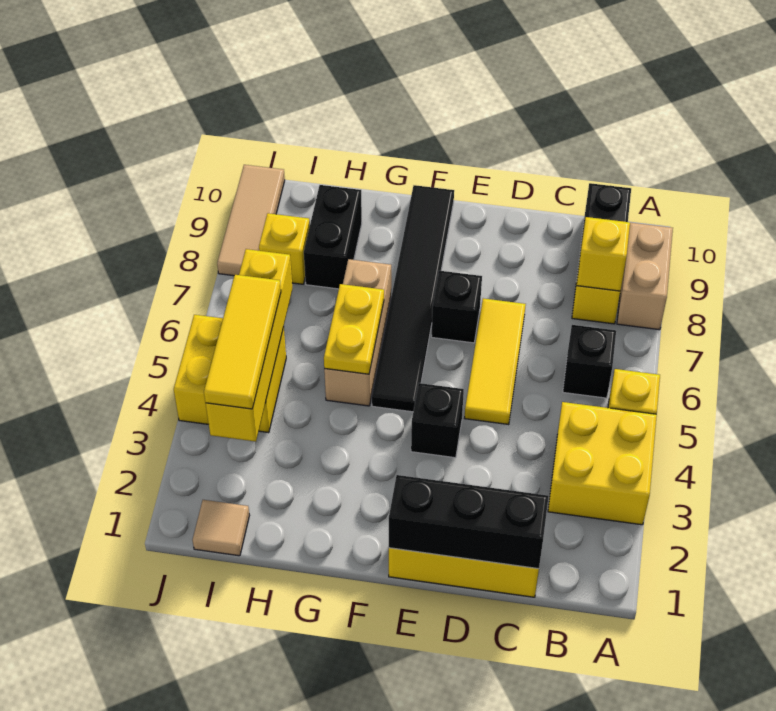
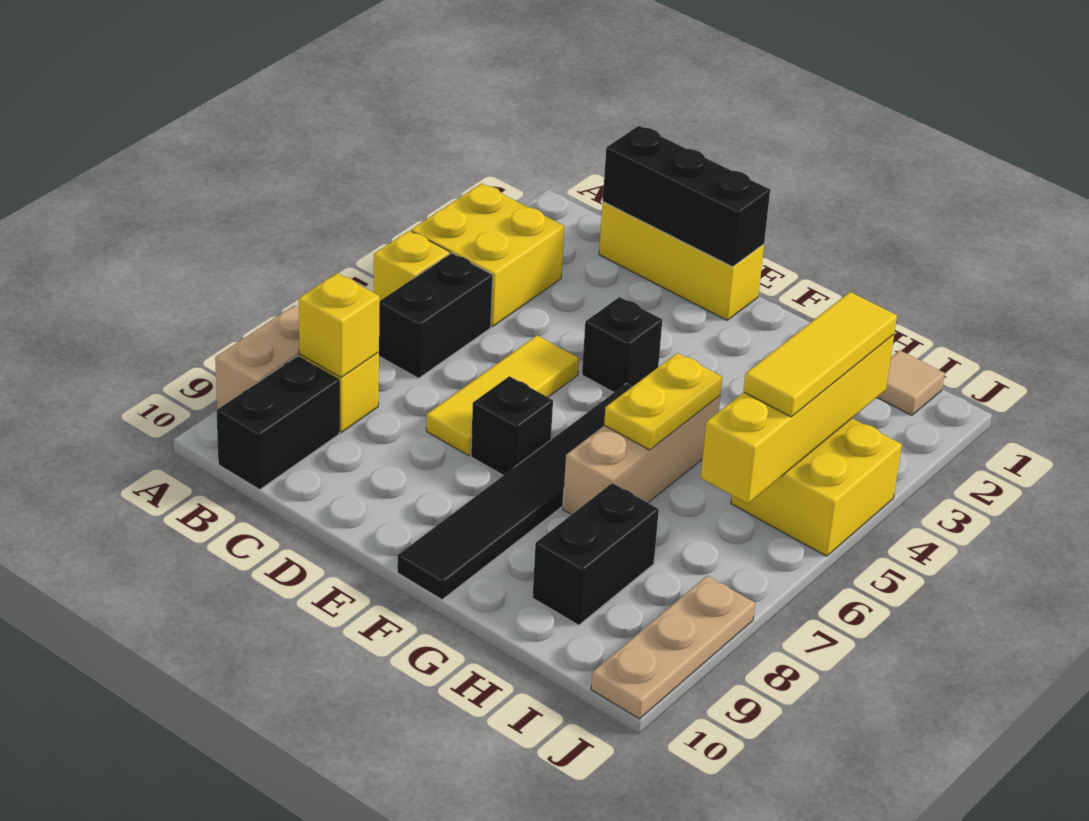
black 1x1 brick [563,325,616,398] -> black 1x2 brick [379,253,493,378]
yellow 1x1 brick [259,213,310,284] -> none
tan 1x3 tile [217,165,285,276] -> tan 1x3 plate [591,576,755,719]

